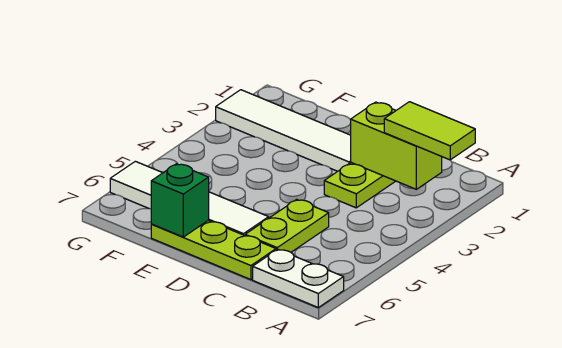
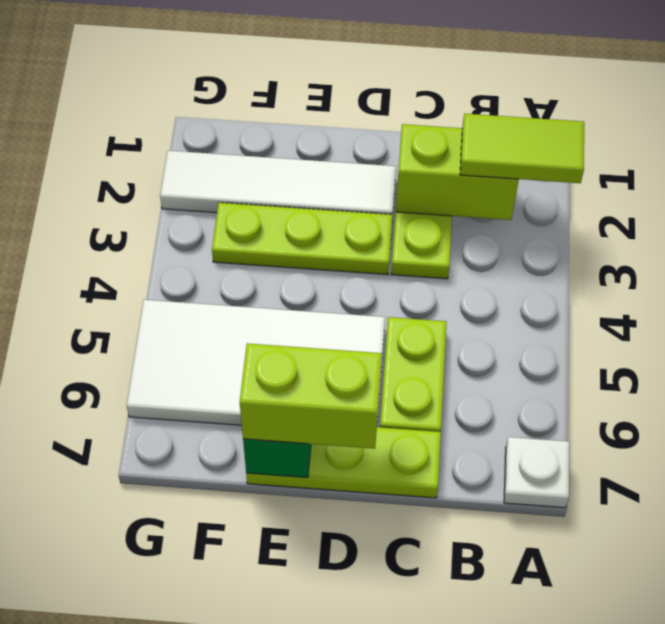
white 1x2 plate [253,249,344,307] -> white 1x1 plate [504,437,569,508]
none -> lime 1x3 plate [212,203,393,275]
white 1x4 tile [110,161,269,236] -> white 2x4 tile [127,300,385,425]
none -> lime 1x2 brick [240,343,382,449]

